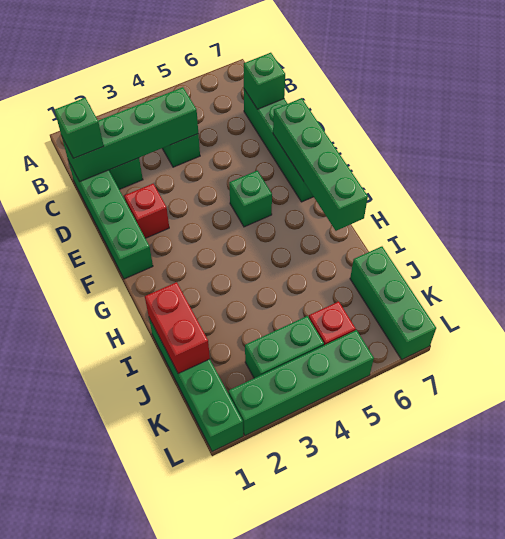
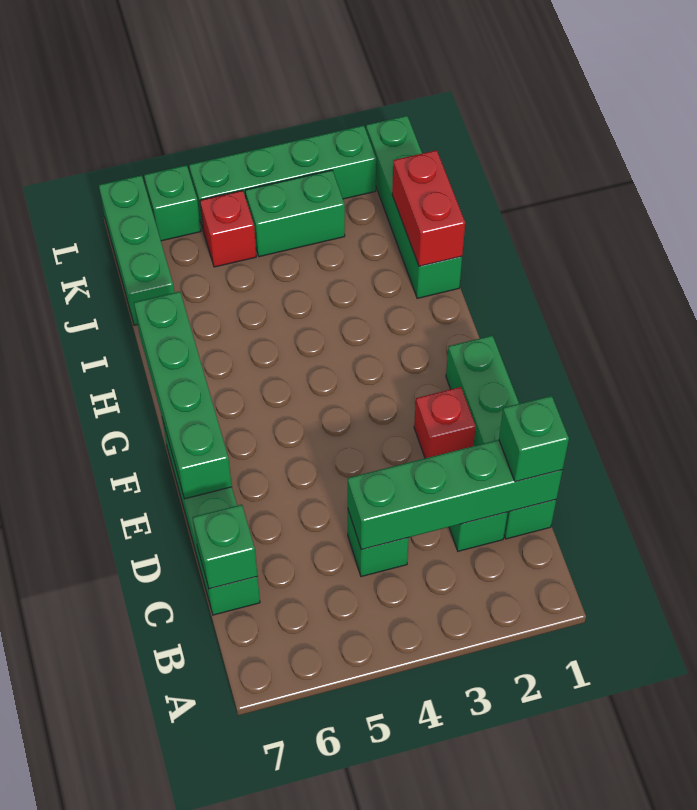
green 1x1 brick [229,171,272,227] -> green 1x1 brick moved to [144,165,201,241]

